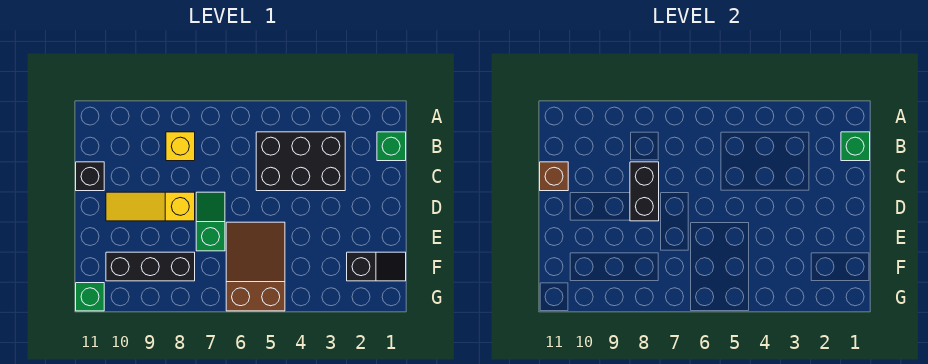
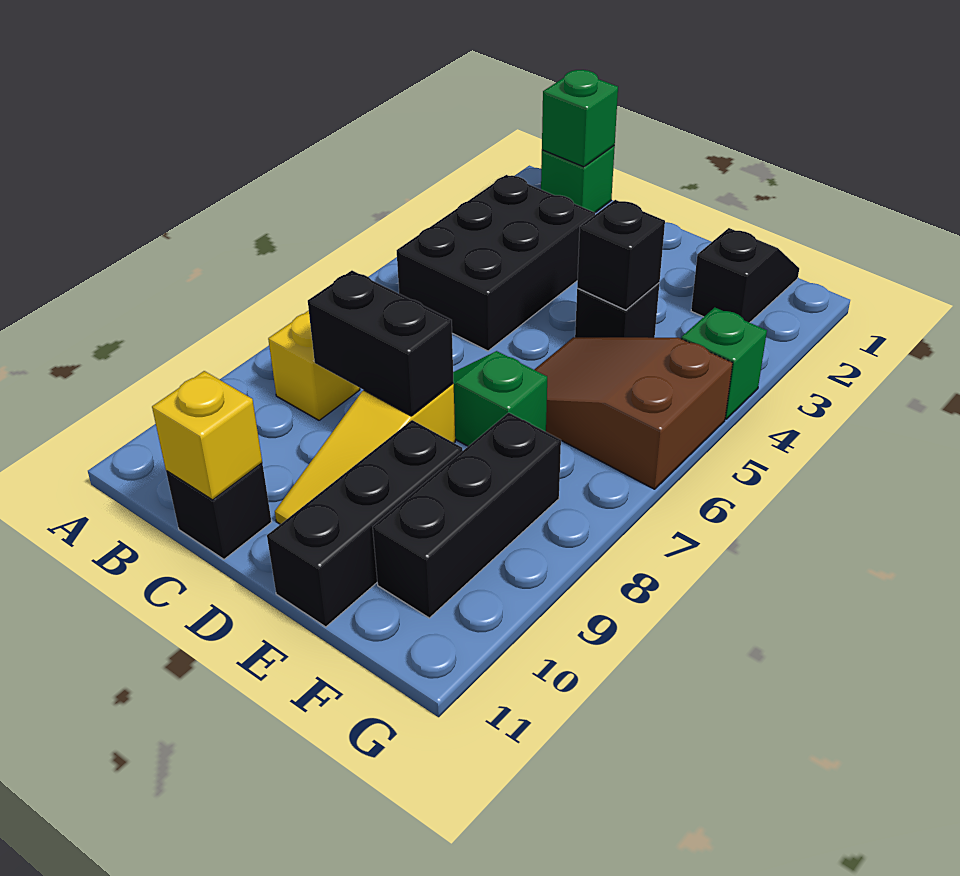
brown 1x1 brick [540,162,568,191] -> yellow 1x1 brick [152,371,262,500]
none -> black 1x1 brick [575,283,659,338]
none -> black 1x1 brick [577,200,665,310]
none -> black 1x3 brick [267,420,463,627]
green 1x1 brick [76,283,104,311] -> green 1x1 brick moved to [681,307,767,419]

